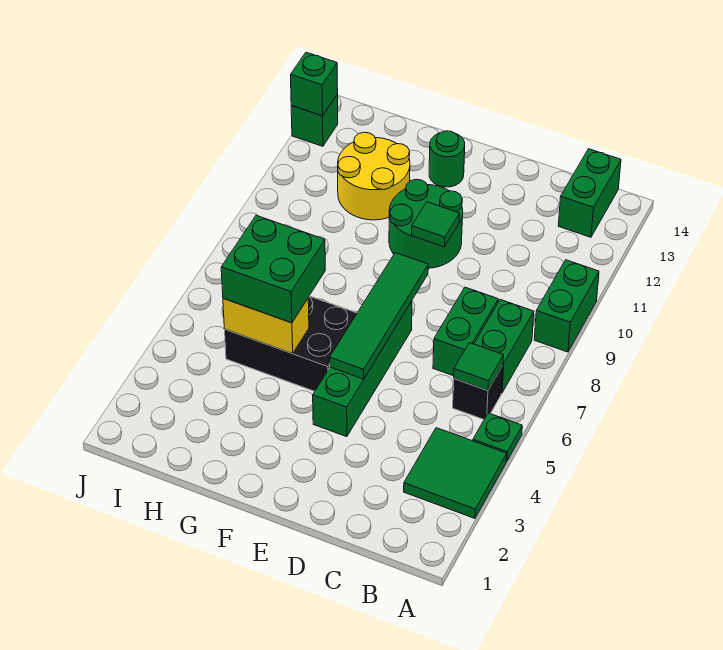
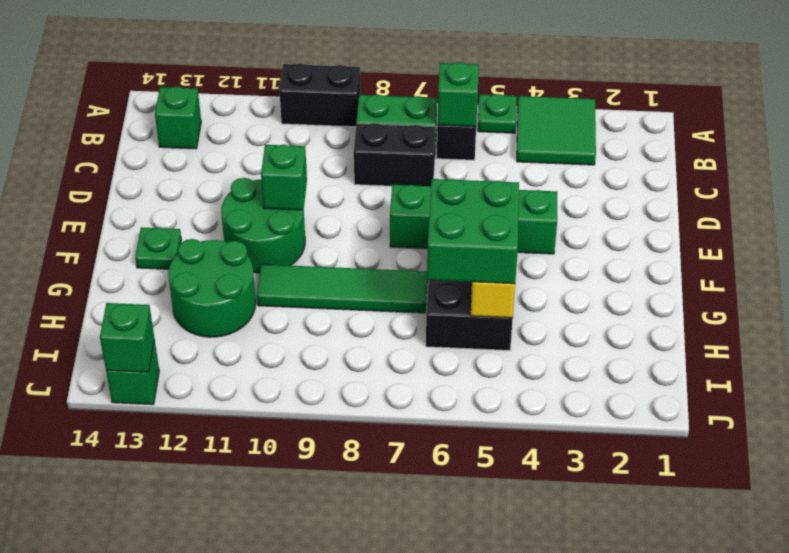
green 1x2 brick [534,260,599,352] -> black 1x2 brick [279,63,360,127]
green 1x1 tile [454,343,504,391] -> green 1x1 brick [438,62,479,126]
green 1x2 brick [558,149,621,237] -> green 1x1 brick [155,87,201,149]
green 1x2 brick [433,287,498,376] -> black 1x2 brick [354,123,436,186]
green 1x4 tile [330,253,428,379] -> green 1x4 tile moved to [257,264,428,313]
green 1x1 tile [412,202,460,247] -> green 1x1 brick [261,145,307,210]
green 1x1 round brick [429,131,465,187] -> green 1x1 plate [135,227,181,269]
yellow 2x2 round brick [338,132,410,220] -> green 2x2 round brick [168,239,256,337]

